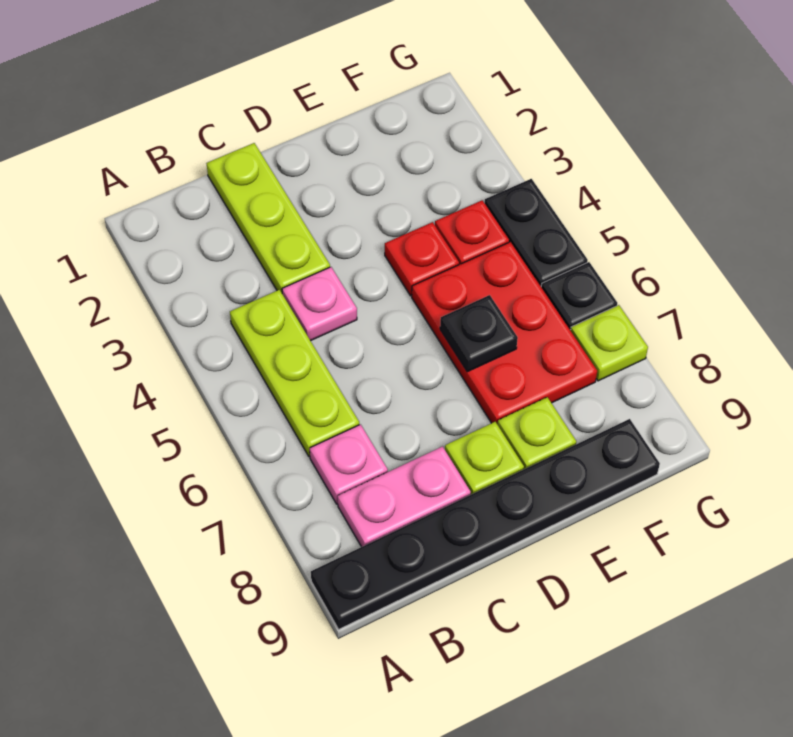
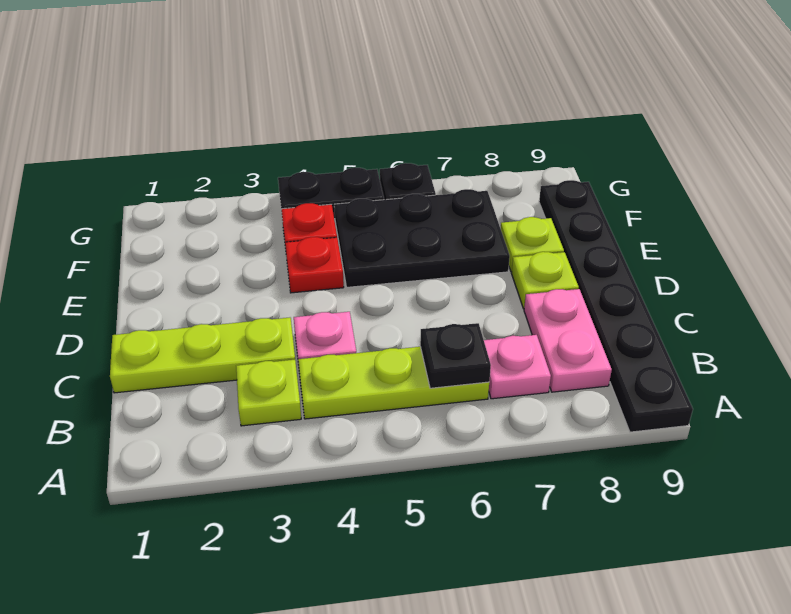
red 2x3 plate [412,242,597,425] -> black 2x3 plate [334,189,510,287]
black 1x1 plate [440,295,518,372] -> black 1x1 plate moved to [420,323,491,388]
lime 1x1 plate [571,305,648,381] -> lime 1x1 plate moved to [236,360,301,426]

